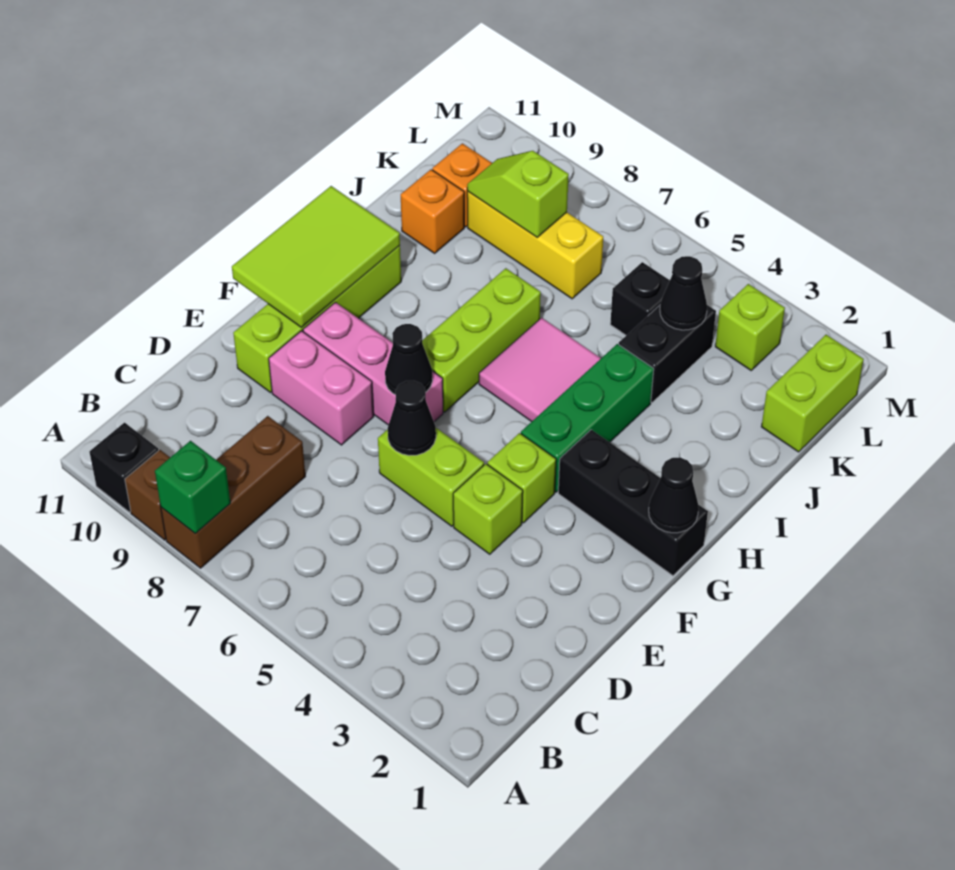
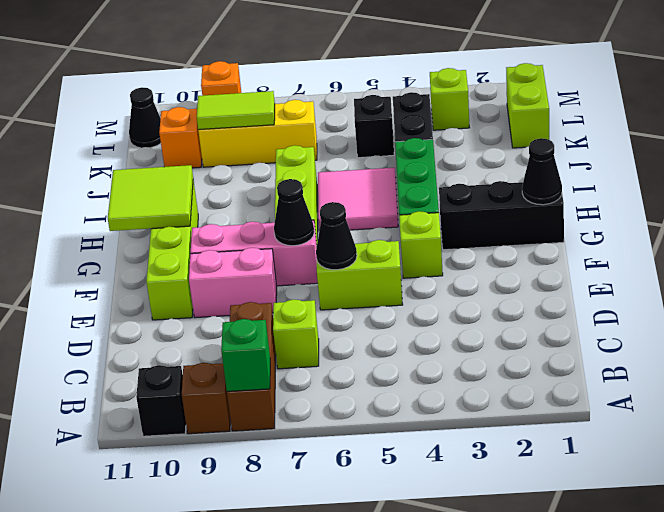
lime 1x1 brick [453,464,523,554] -> lime 1x1 brick moved to [273,299,319,369]
lime 2x3 tile [232,186,400,328] -> lime 2x2 tile [108,165,193,231]
orange 1x1 brick [401,170,464,253] -> orange 1x1 brick moved to [201,61,241,96]
black 1x1 cone [660,256,707,330] -> black 1x1 cone moved to [129,87,161,148]
lime 1x2 slope [467,151,569,237] -> lime 1x2 tile [197,91,275,130]

